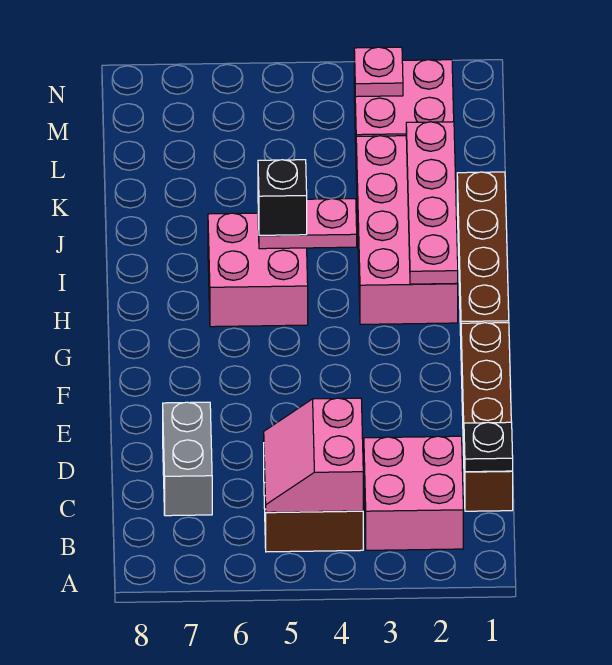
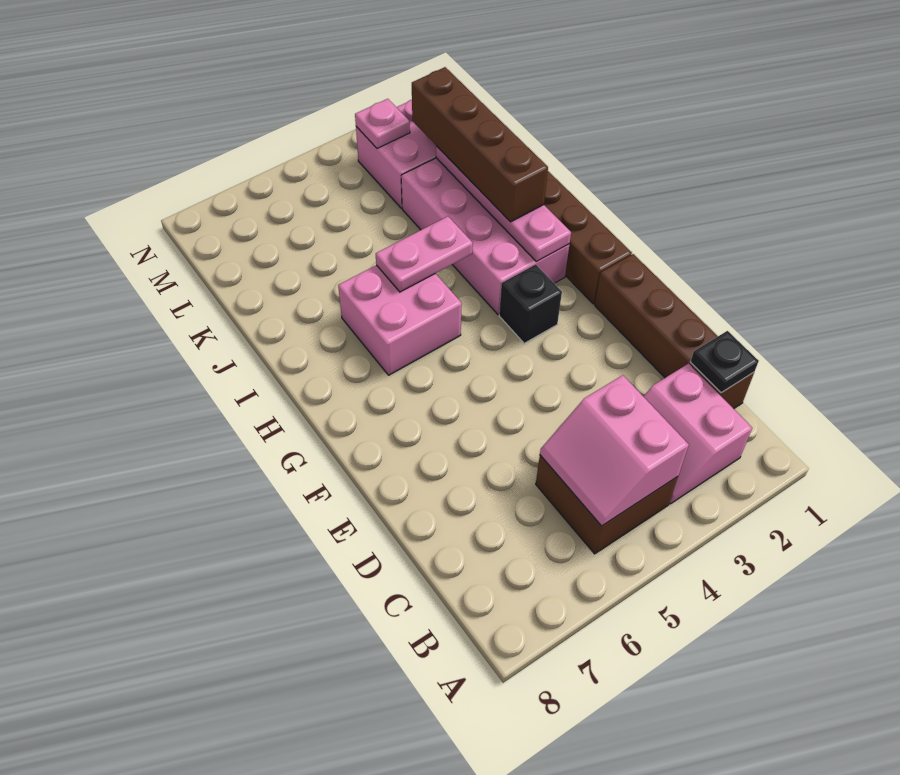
pink 2x2 brick [364,436,463,550] -> pink 2x2 slope [643,364,752,504]
grey 1x2 brick [163,402,212,516] -> none
none -> brown 1x4 brick [412,67,548,222]
black 1x1 brick [258,160,307,235] -> black 1x1 brick moved to [499,265,562,343]

